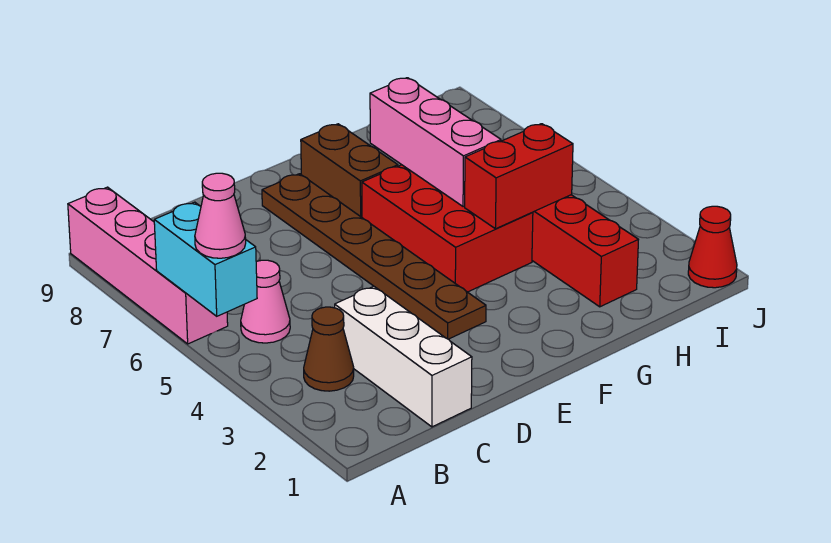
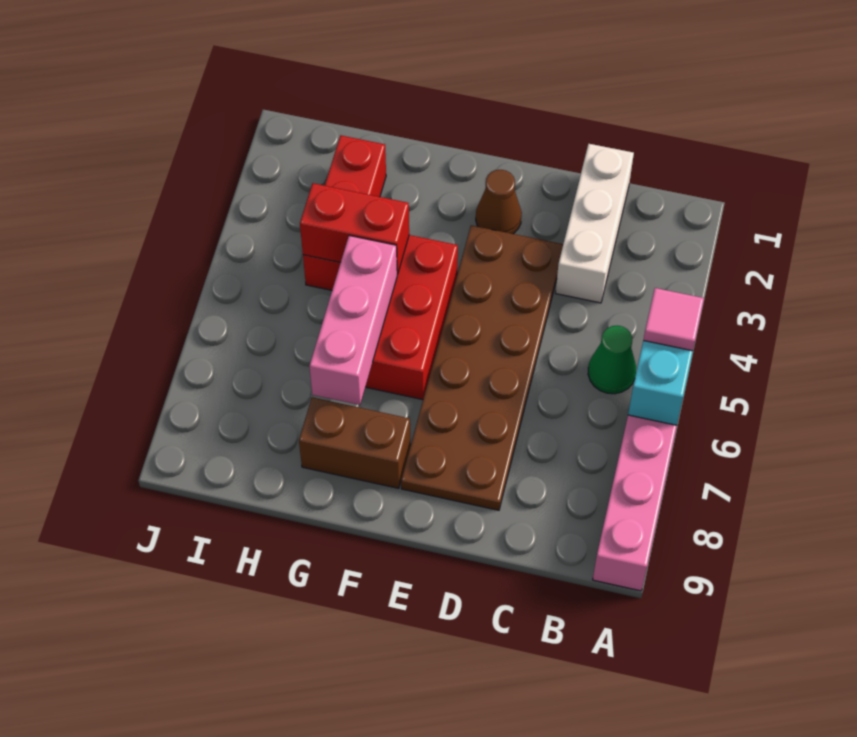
pink 1x1 cone [195,173,246,258] -> pink 1x1 tile [643,288,704,351]
brown 1x1 cone [304,307,354,391] -> brown 1x1 cone moved to [476,170,522,234]
pink 1x1 cone [241,260,290,343] -> green 1x1 cone [588,325,636,394]
brown 1x6 plate [262,174,486,339] -> brown 2x6 plate [401,225,563,510]
brown 1x2 brick [301,124,398,217] -> brown 1x2 brick turned to [299,397,411,488]
red 1x1 cone [688,206,737,288] -> none

